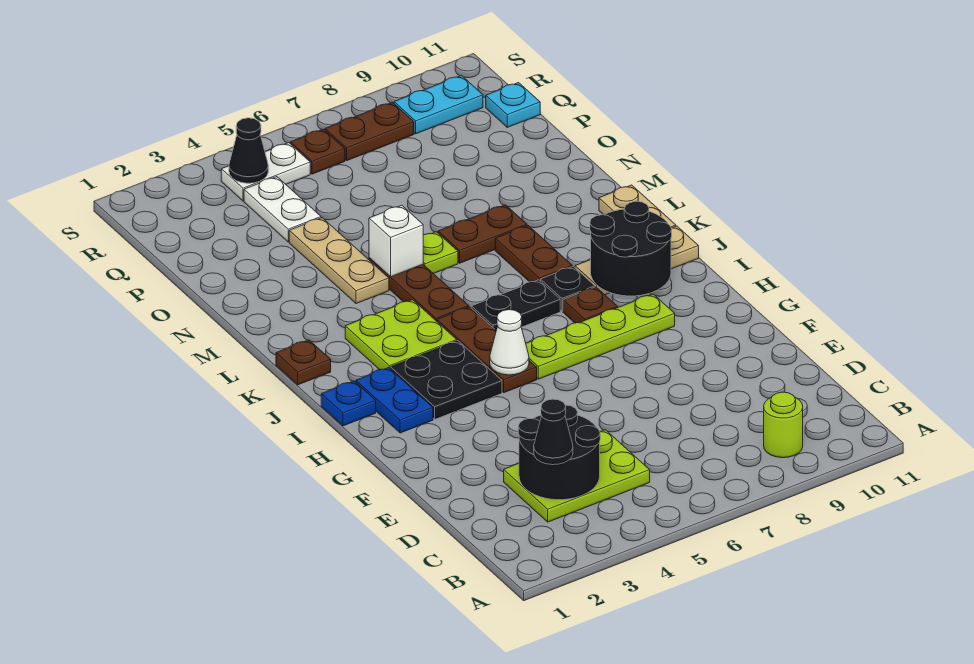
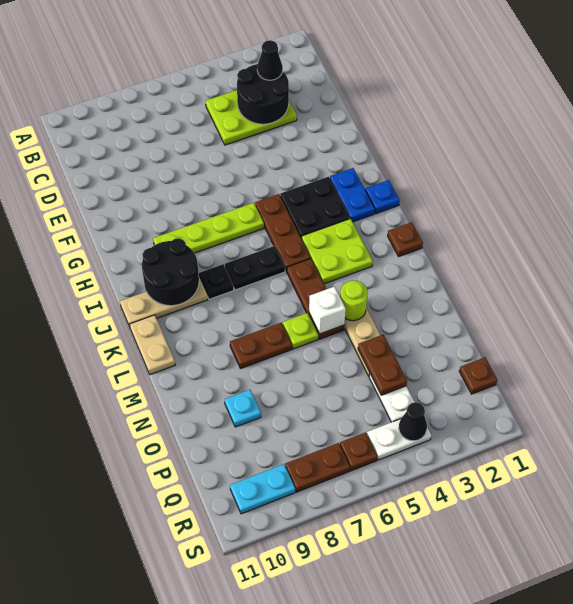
lime 1x1 round brick [764,392,803,458] -> lime 1x1 round brick moved to [340,280,368,321]
white 1x1 cone [490,310,529,375] -> none
brown 1x1 plate [563,287,618,323] -> brown 1x1 plate moved to [459,357,497,394]
brown 1x2 plate [495,226,572,282] -> brown 1x2 plate moved to [358,335,407,395]
cyan 1x1 plate [486,83,540,127] -> cyan 1x1 plate moved to [225,390,261,427]

